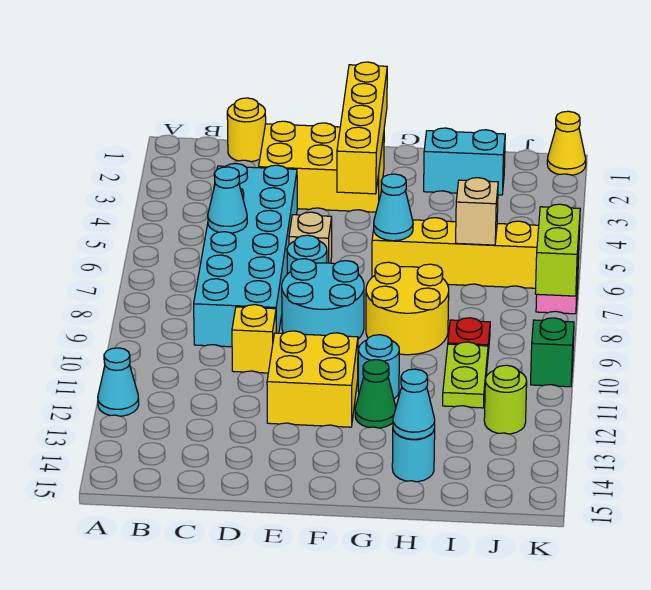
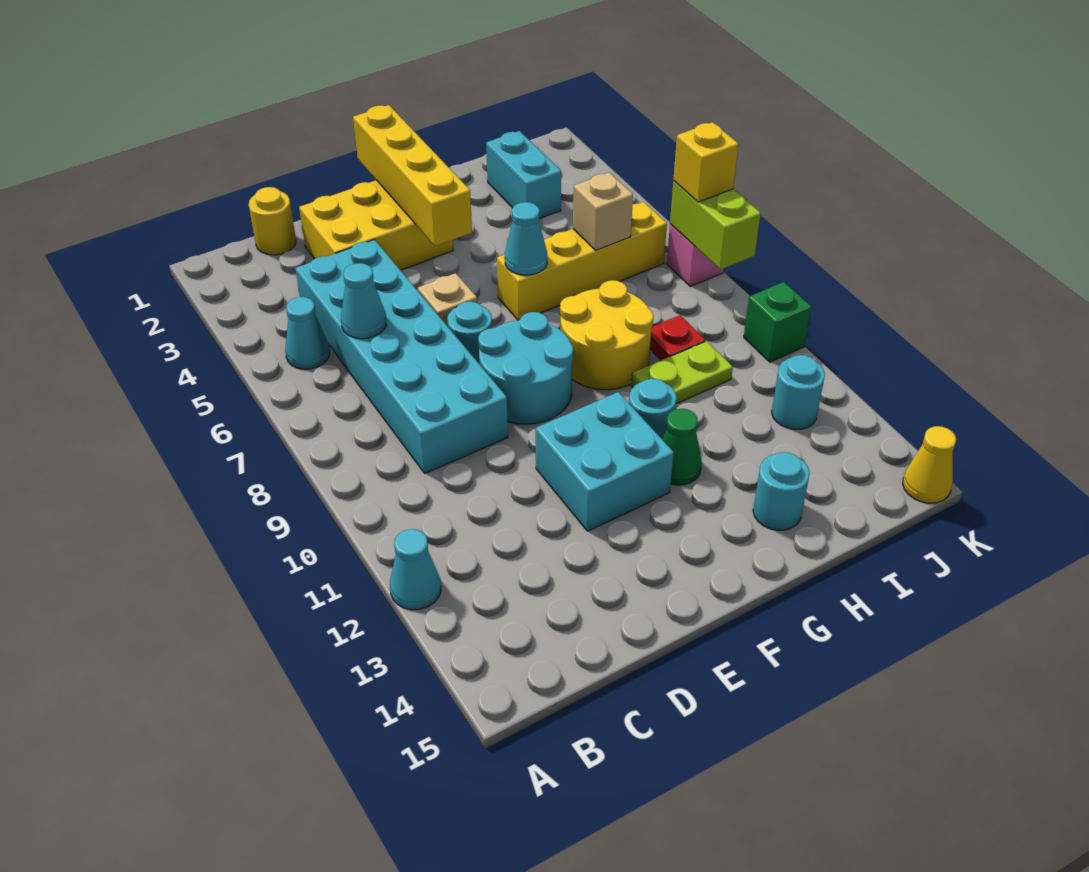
yellow 1x1 brick [232,305,276,373] -> yellow 1x1 brick moved to [673,122,739,202]
yellow 2x2 brick [267,331,358,427] -> cyan 2x2 brick [536,392,674,531]
cyan 1x2 brick [424,128,505,195] -> cyan 1x2 brick turned to [486,131,561,219]
cyan 1x1 cone [393,369,435,439] -> cyan 1x1 cone moved to [285,297,330,369]
lime 1x2 plate [443,342,488,408] -> lime 1x2 plate turned to [631,341,733,404]
lime 1x1 round brick [484,365,527,434] -> cyan 1x1 round brick [772,355,825,430]
yellow 1x1 cone [547,111,586,175] -> yellow 1x1 cone moved to [903,426,956,503]

